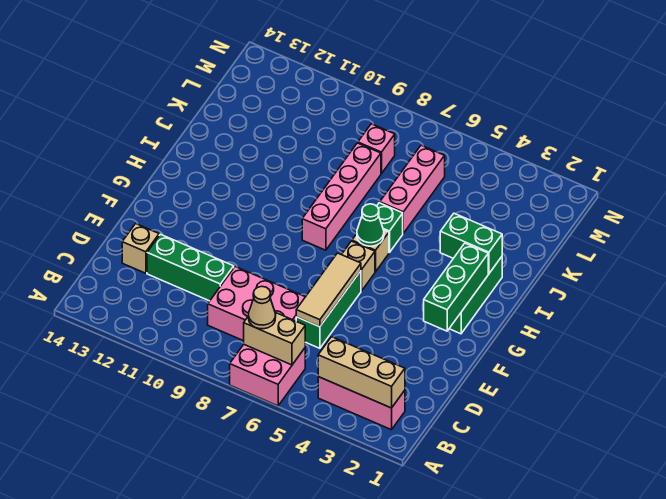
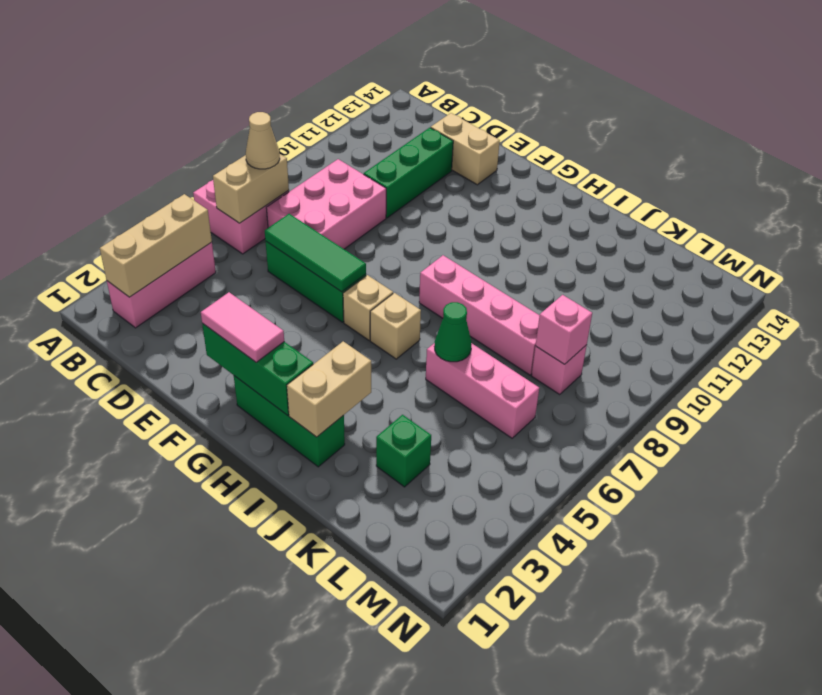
tan 1x3 tile [296,253,361,327] -> green 1x3 tile [265,214,366,292]
tan 1x1 brick [122,224,159,273] -> tan 1x2 brick [431,113,500,185]
none -> pink 1x2 tile [201,292,284,362]
green 1x1 cone [357,204,384,246] -> green 1x1 cone moved to [435,302,472,362]
green 1x2 brick [440,213,502,274] -> tan 1x2 brick [287,341,371,437]
green 1x1 brick [377,203,403,253] -> green 1x1 brick moved to [376,415,431,487]
none -> pink 1x1 brick [536,295,592,364]

